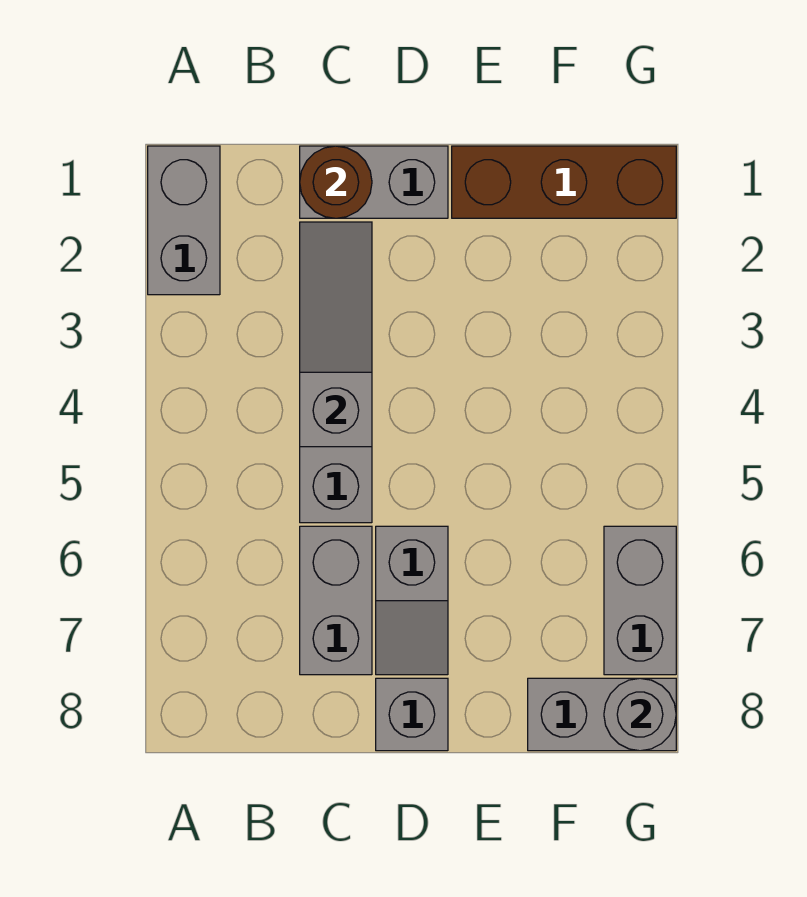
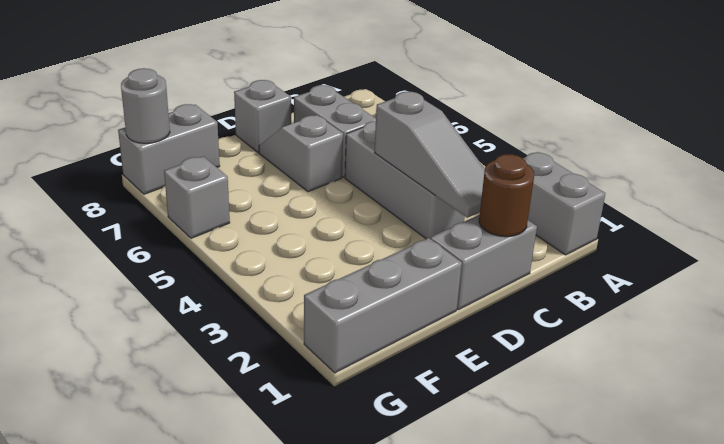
brown 1x3 brick [452,146,676,218] -> grey 1x3 brick [304,238,462,373]
grey 1x2 brick [604,526,676,675] -> grey 1x1 brick [164,156,230,238]

